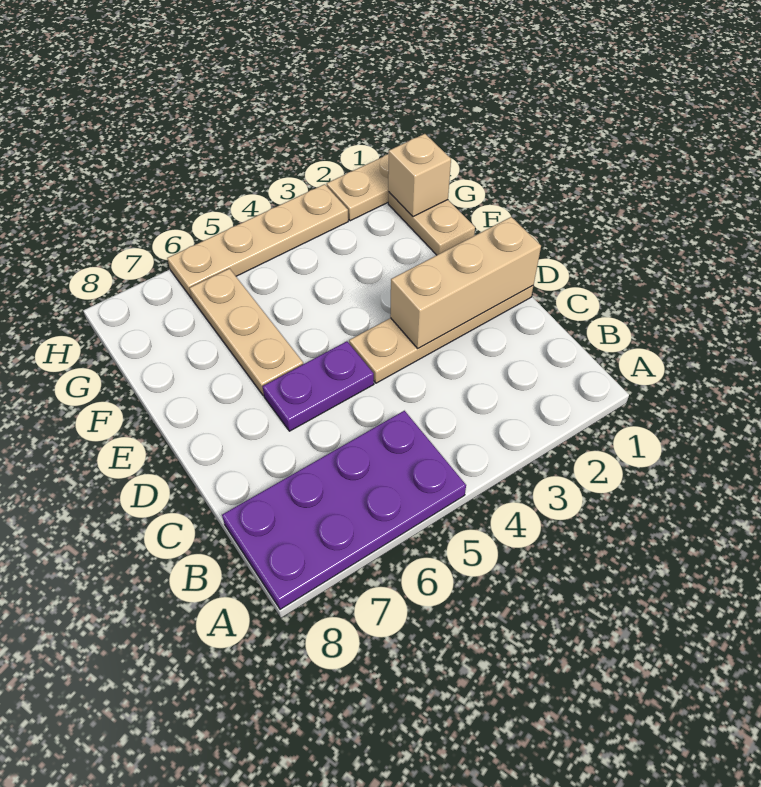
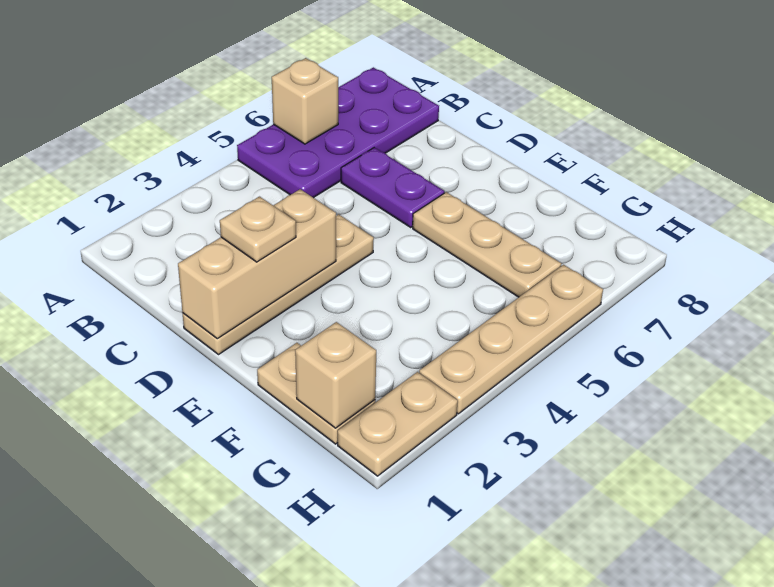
none -> tan 1x1 brick [272,58,338,144]
none -> tan 1x1 plate [220,197,296,262]
purple 1x2 plate [263,341,374,431] -> purple 1x2 plate turned to [341,148,444,227]

